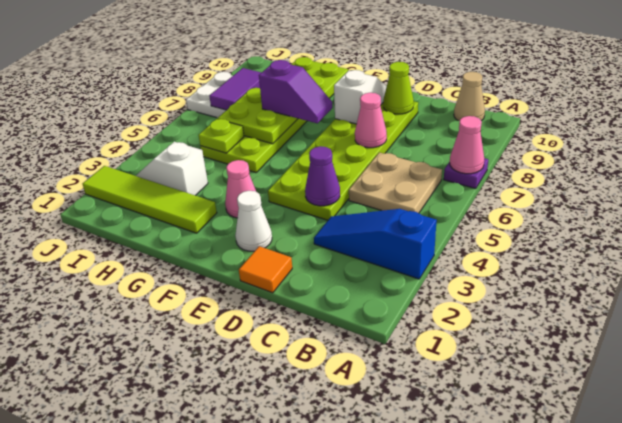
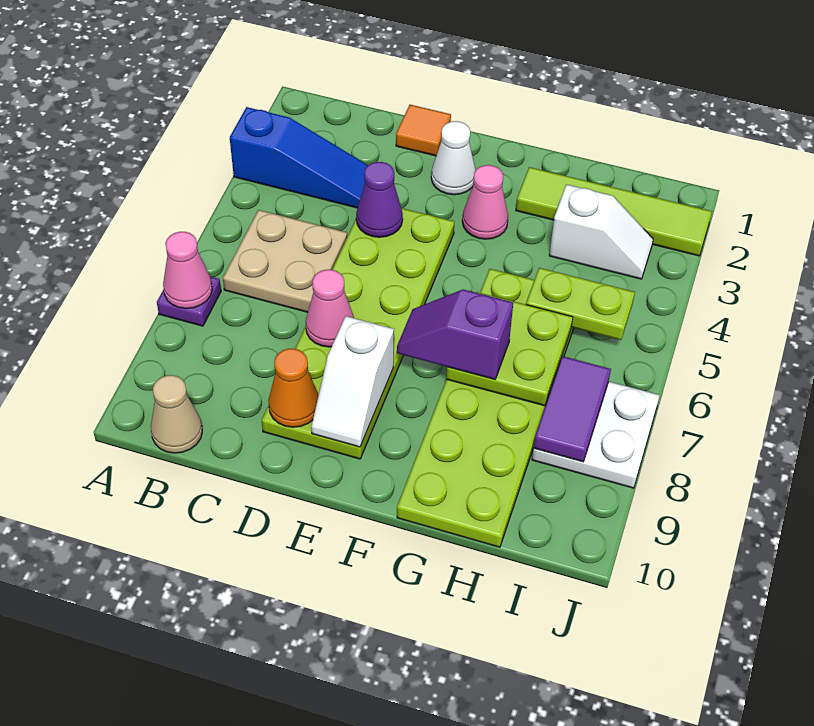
lime 1x1 cone [383,62,414,114] -> orange 1x1 cone [268,349,319,427]
lime 1x1 plate [199,119,244,153] -> lime 1x2 plate [526,268,635,340]

